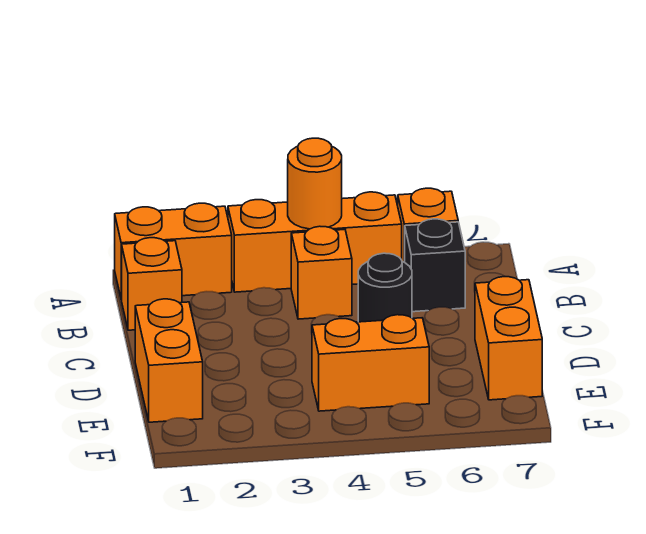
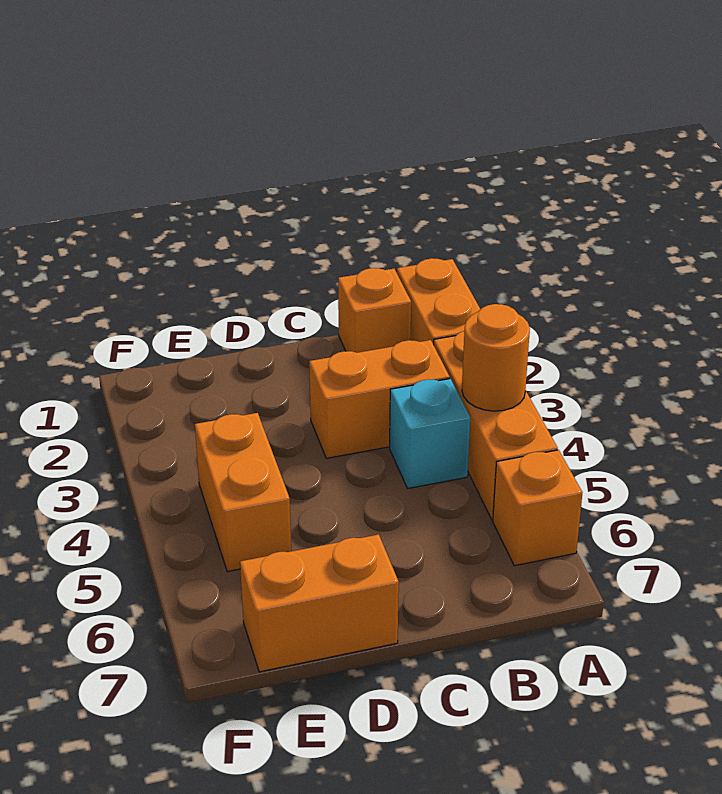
orange 1x1 brick [291,226,352,319] -> cyan 1x1 brick [390,379,470,489]
black 1x1 brick [405,219,465,312] -> none
black 1x1 round brick [358,253,412,322] -> none
orange 1x2 brick [135,299,203,422] -> orange 1x2 brick moved to [309,340,450,458]

